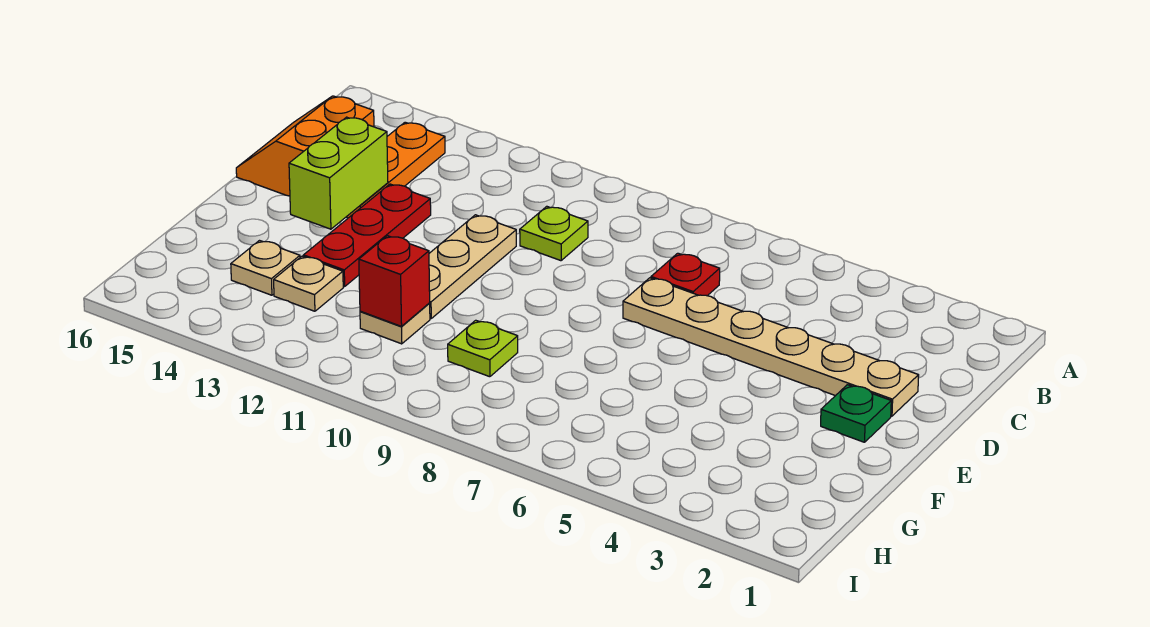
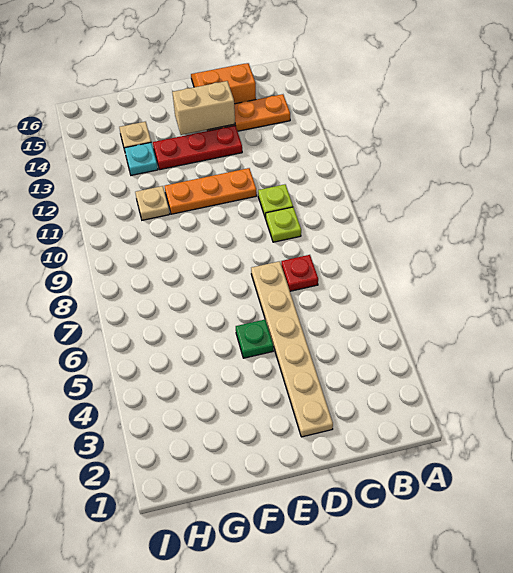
tan 1x3 plate [429,215,516,319] -> orange 1x3 plate [165,168,257,214]
lime 1x2 brick [289,117,388,229] -> tan 1x2 brick [172,81,235,135]
green 1x1 plate [821,385,891,442] -> green 1x1 plate moved to [236,320,273,358]
lime 1x1 plate [448,320,518,377] -> lime 1x1 plate moved to [266,207,301,242]
red 1x1 brick [359,236,430,326] -> none
tan 1x1 plate [274,256,343,311] -> cyan 1x1 plate [124,143,158,175]

